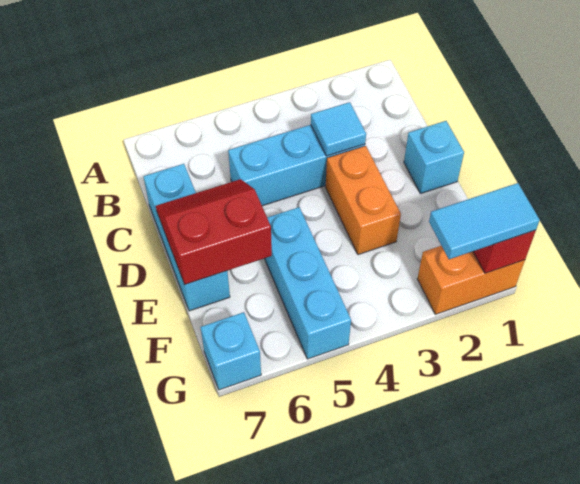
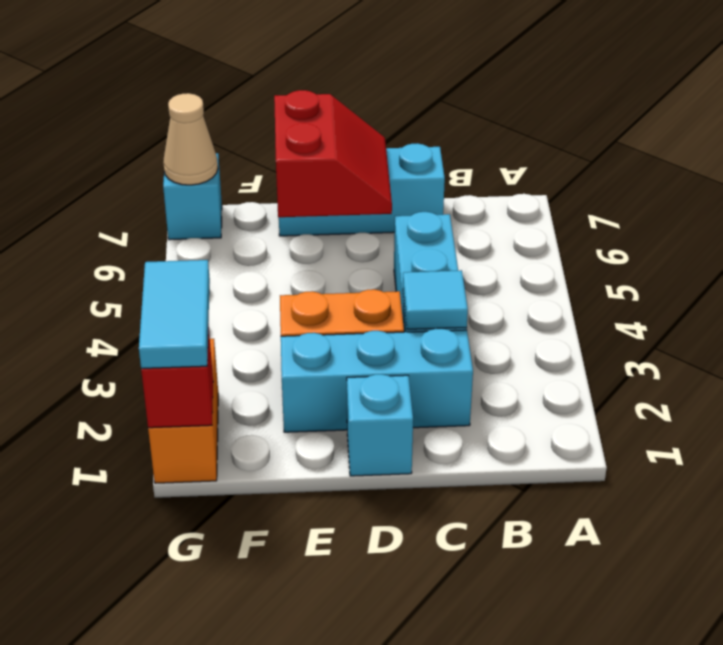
cyan 1x3 brick [264,207,351,359] -> cyan 1x3 brick moved to [281,328,473,432]
none -> tan 1x1 cone [163,93,218,185]

